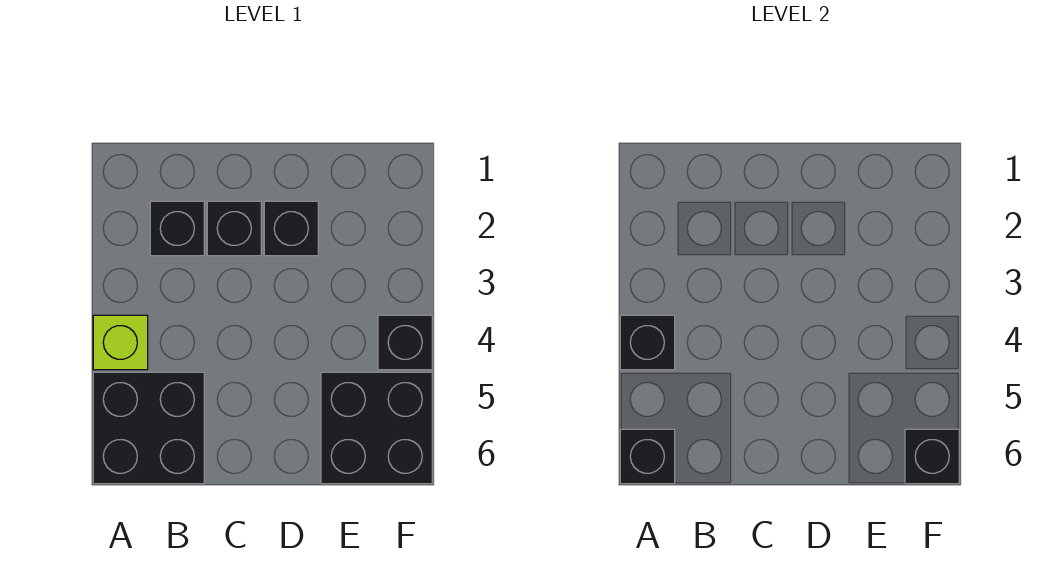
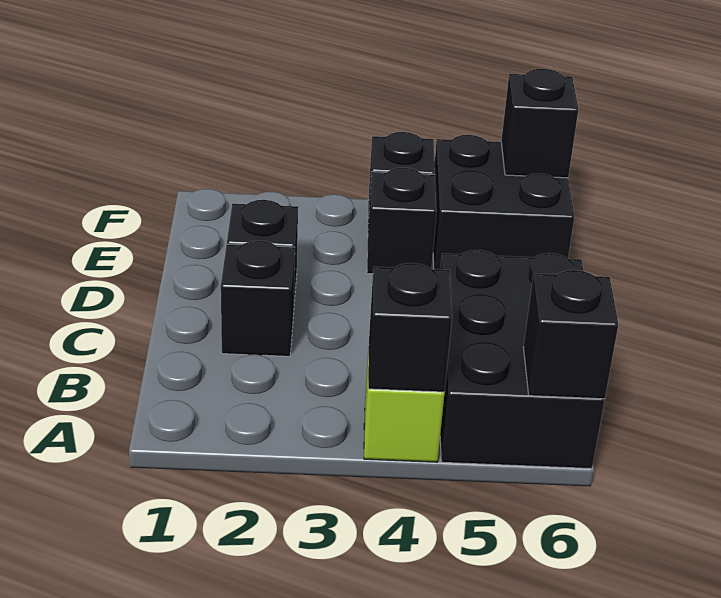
black 2x2 brick [93,372,204,484] -> black 2x3 brick [440,250,605,469]
black 1x1 brick [150,201,204,256] -> black 1x1 brick moved to [367,168,437,274]

